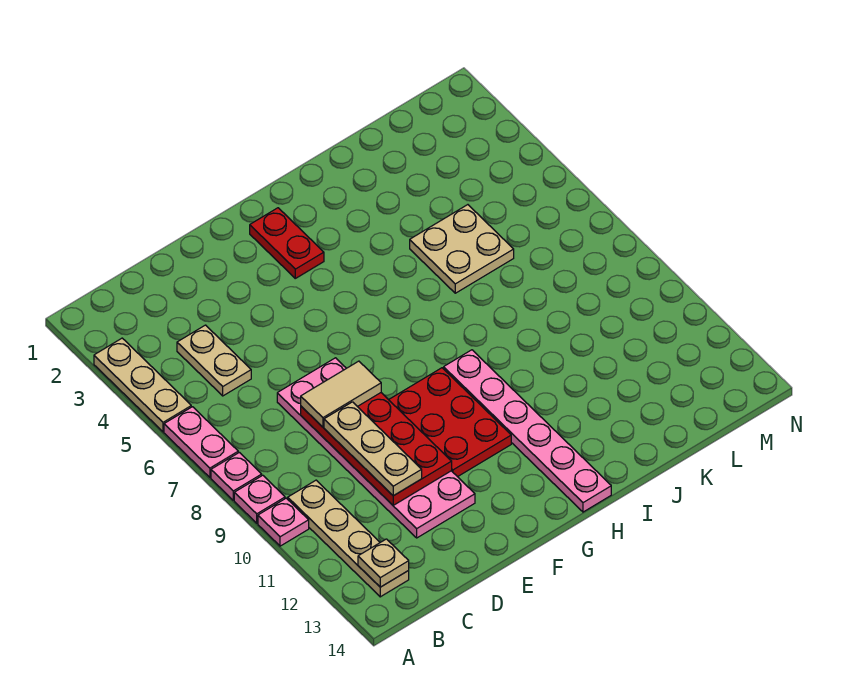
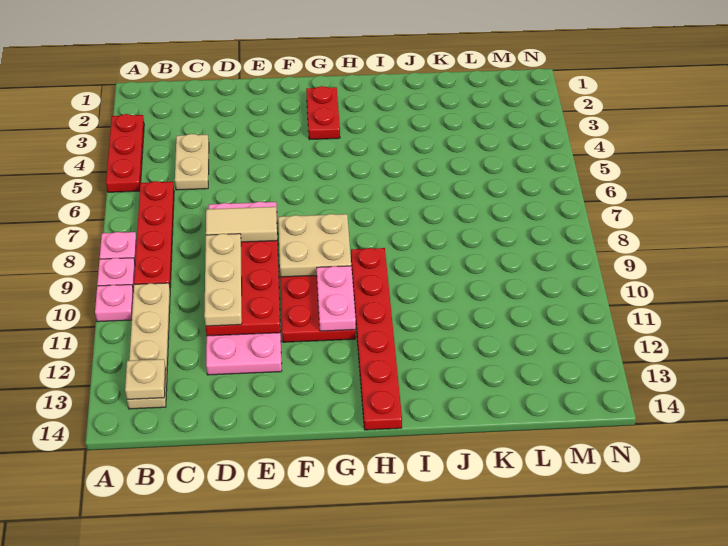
tan 1x3 plate [94,338,191,432] -> red 1x3 plate [106,114,144,192]
pink 1x2 plate [164,407,238,477] -> pink 1x2 plate moved to [317,266,356,331]
none -> red 1x4 plate [134,181,174,288]
pink 1x6 plate [444,350,611,512] -> red 1x6 plate [351,248,402,430]
tan 2x2 plate [410,205,514,293] -> tan 2x2 plate moved to [278,214,351,277]

